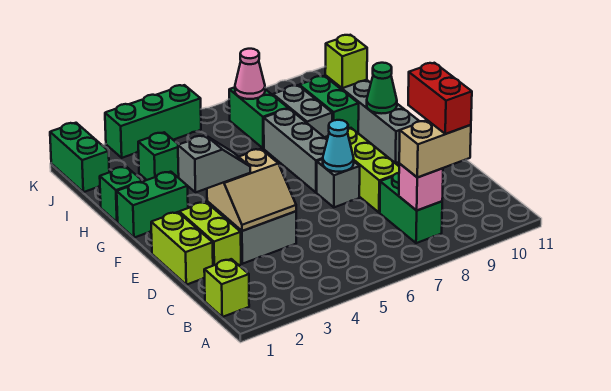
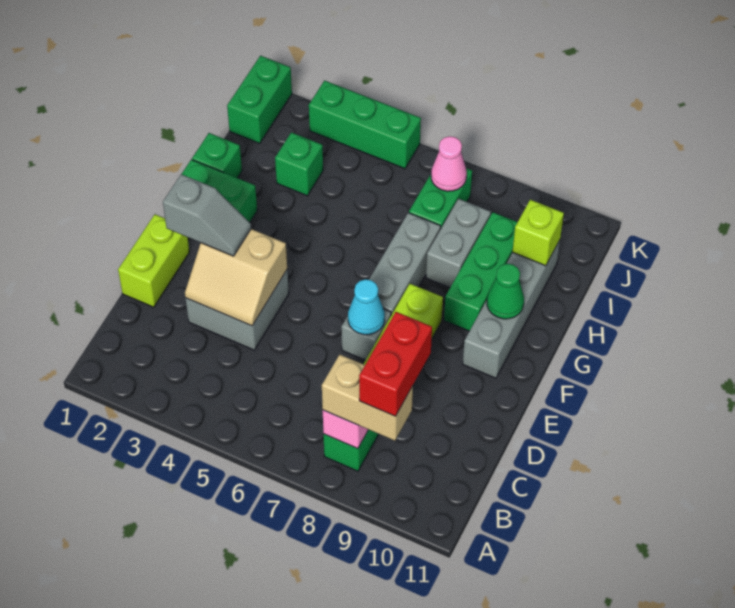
lime 1x1 brick [204,259,249,317] -> none
lime 1x2 brick [179,202,241,266] -> none
green 1x2 brick [299,76,359,133] -> green 1x3 brick [444,212,517,331]

